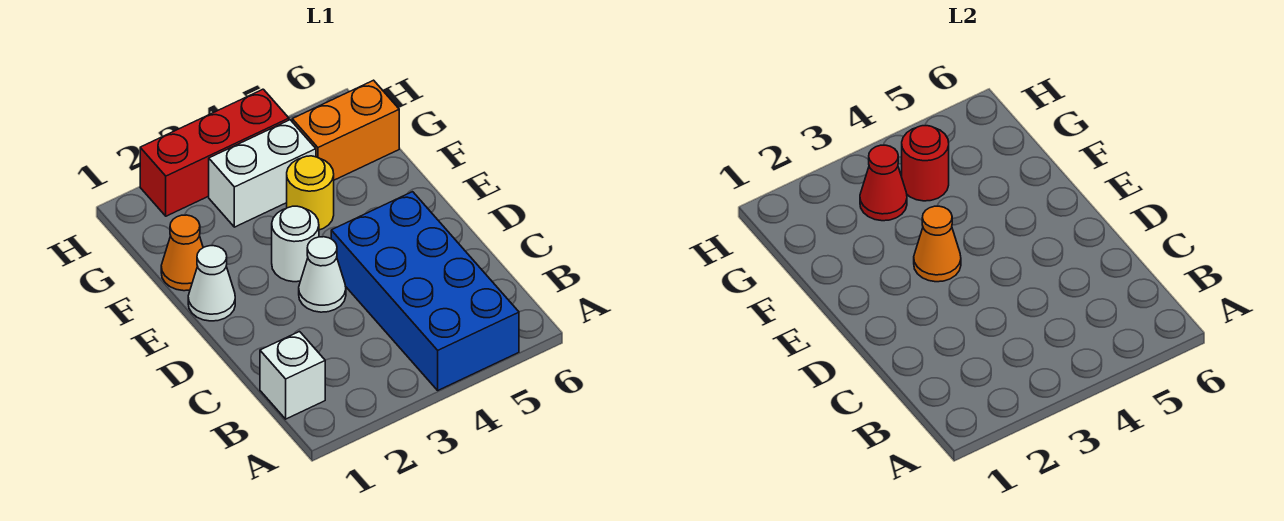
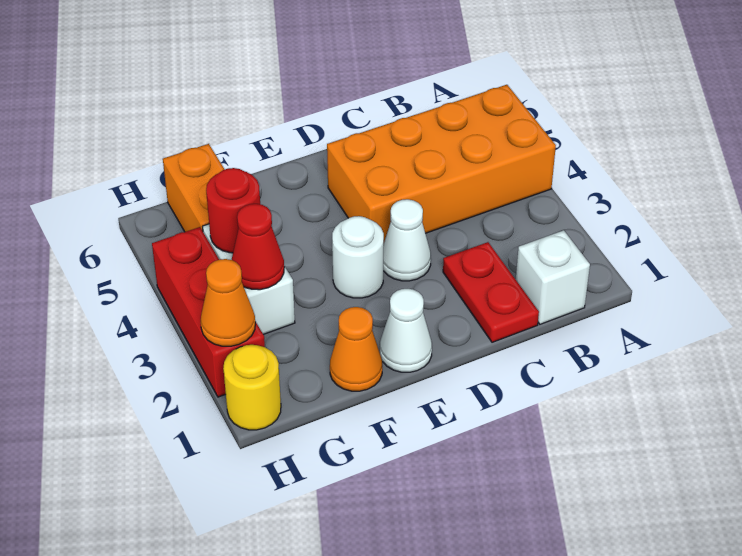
blue 2x4 brick [331,192,519,390] -> orange 2x4 brick [327,85,556,242]
none -> red 1x2 plate [443,242,539,342]
orange 1x1 cone [914,206,961,282] -> orange 1x1 cone moved to [201,259,255,346]
yellow 1x1 round brick [287,156,334,230] -> yellow 1x1 round brick moved to [223,345,281,430]

